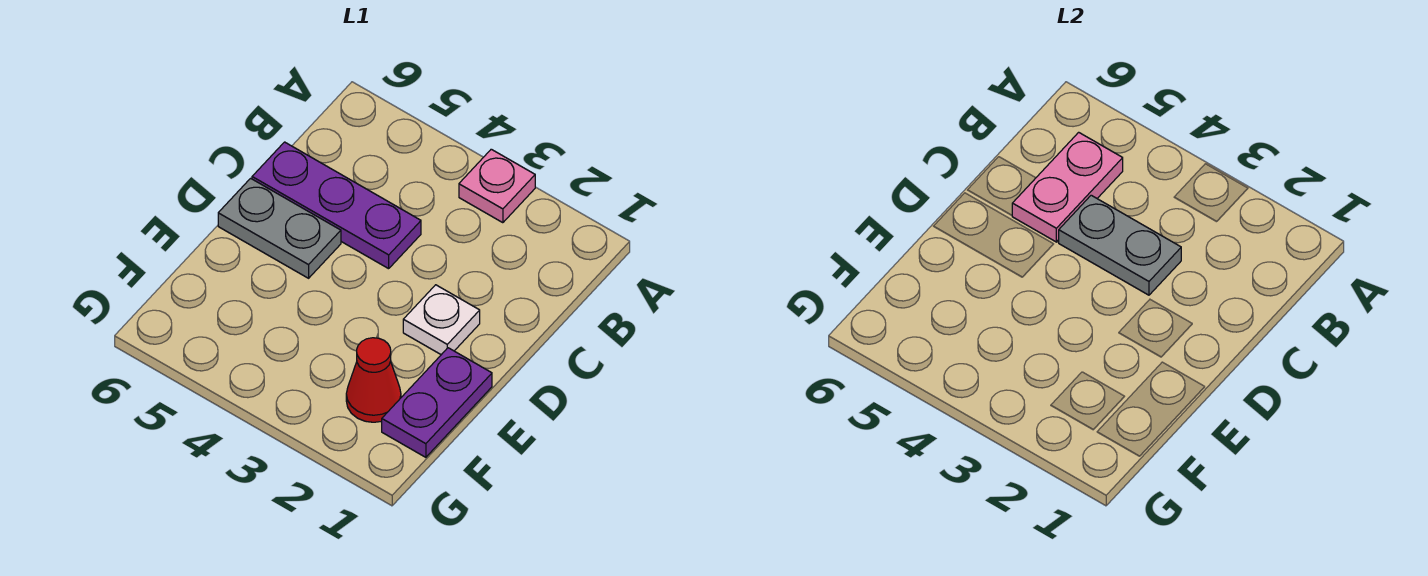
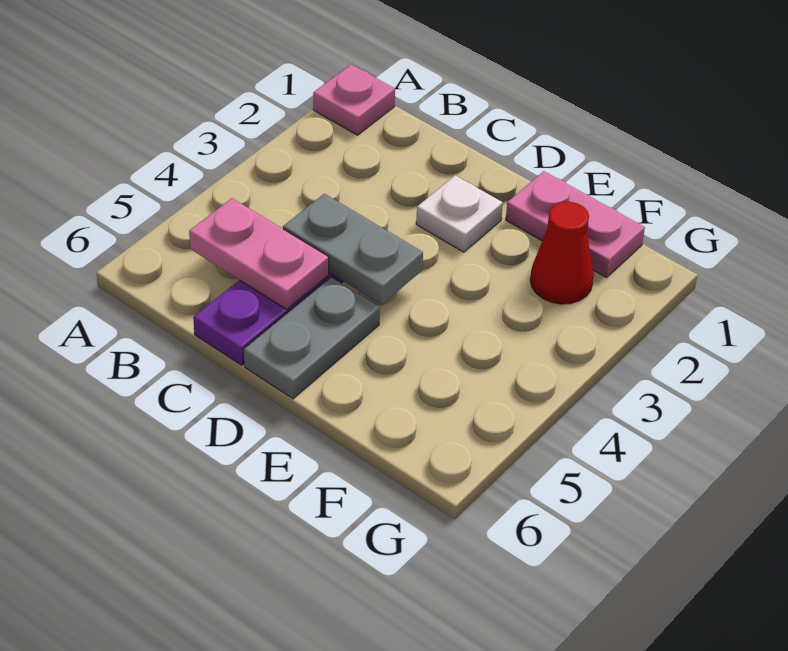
pink 1x1 plate [459,149,535,223] -> pink 1x1 plate moved to [313,64,395,135]
grey 1x2 plate [1059,195,1181,295] -> grey 1x2 plate turned to [283,194,423,304]
purple 1x2 plate [382,348,492,457] -> pink 1x2 plate [506,171,645,278]

